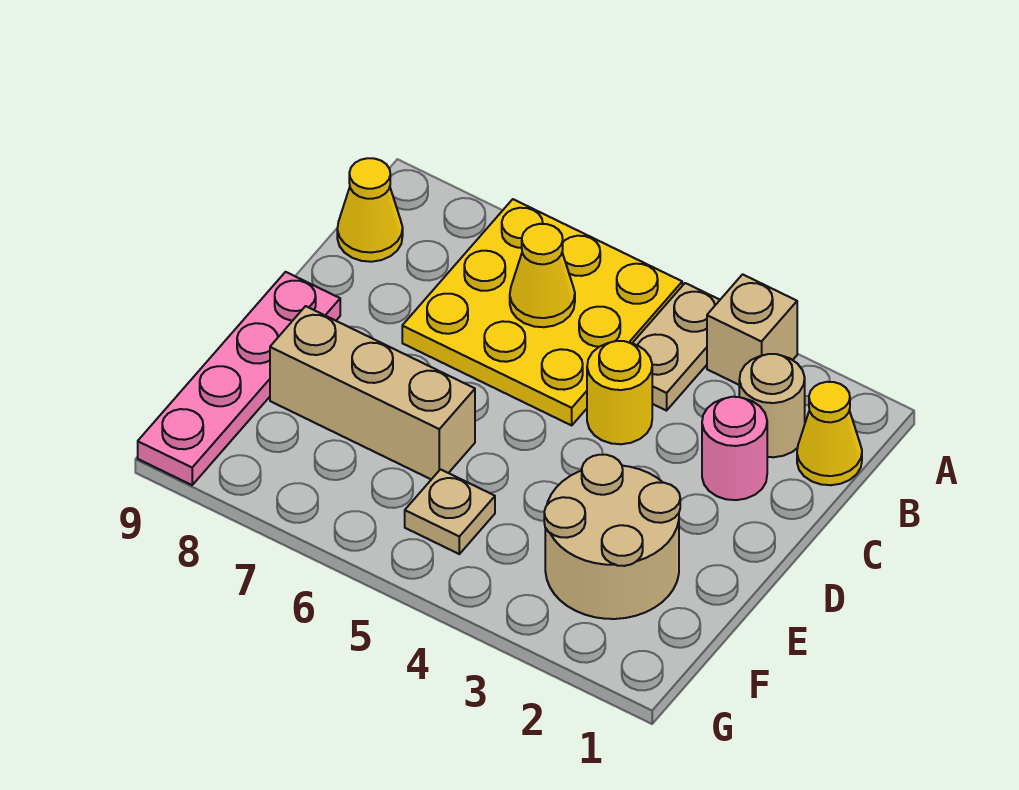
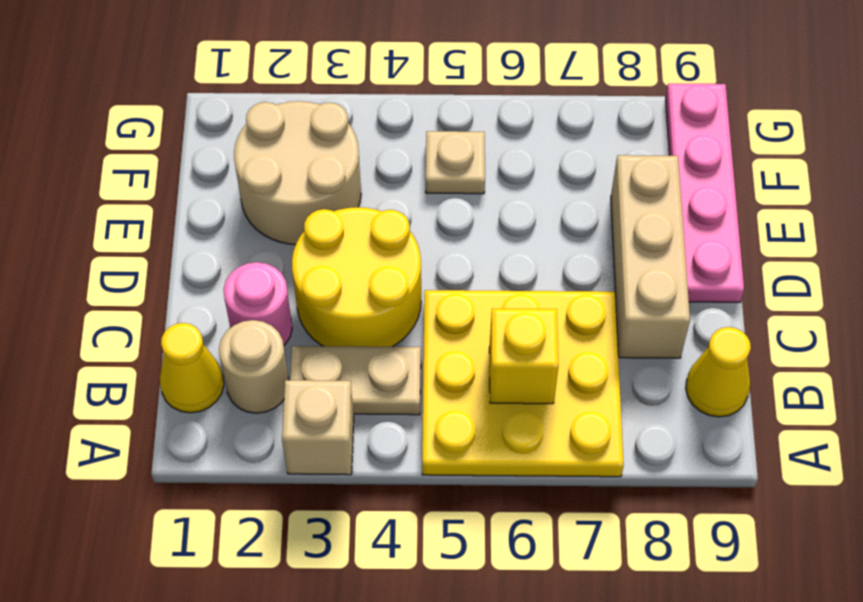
tan 1x2 plate [632,283,720,411] -> tan 1x2 plate turned to [290,346,421,415]
yellow 1x1 cone [510,224,575,327] -> yellow 1x1 brick [489,309,559,404]
yellow 1x1 round brick [587,341,652,444] -> yellow 2x2 round brick [292,207,421,347]
tan 1x3 brick [270,306,475,479] -> tan 1x3 brick turned to [611,155,690,358]

